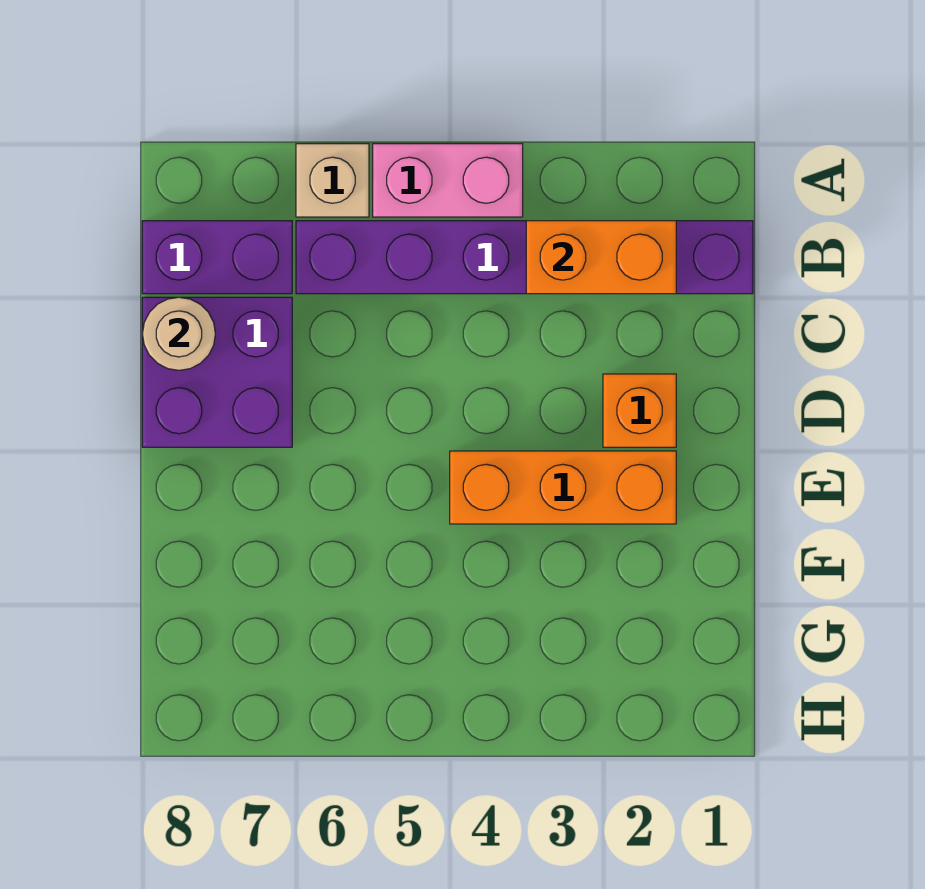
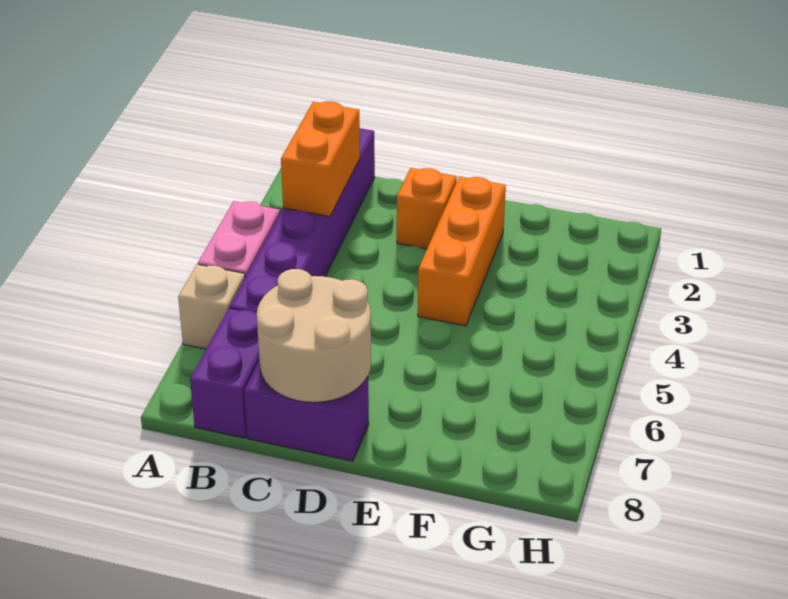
purple 2x2 brick [142,297,292,447] -> purple 1x2 brick [244,361,369,461]
tan 1x1 round brick [142,297,215,370] -> tan 2x2 round brick [257,269,371,402]

